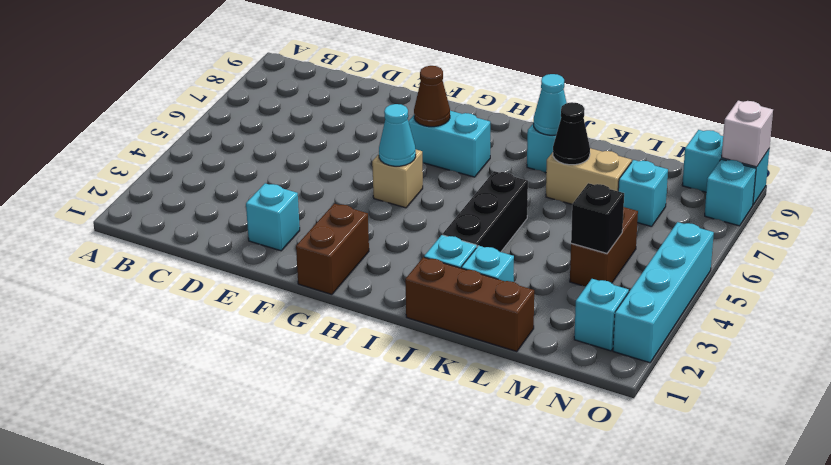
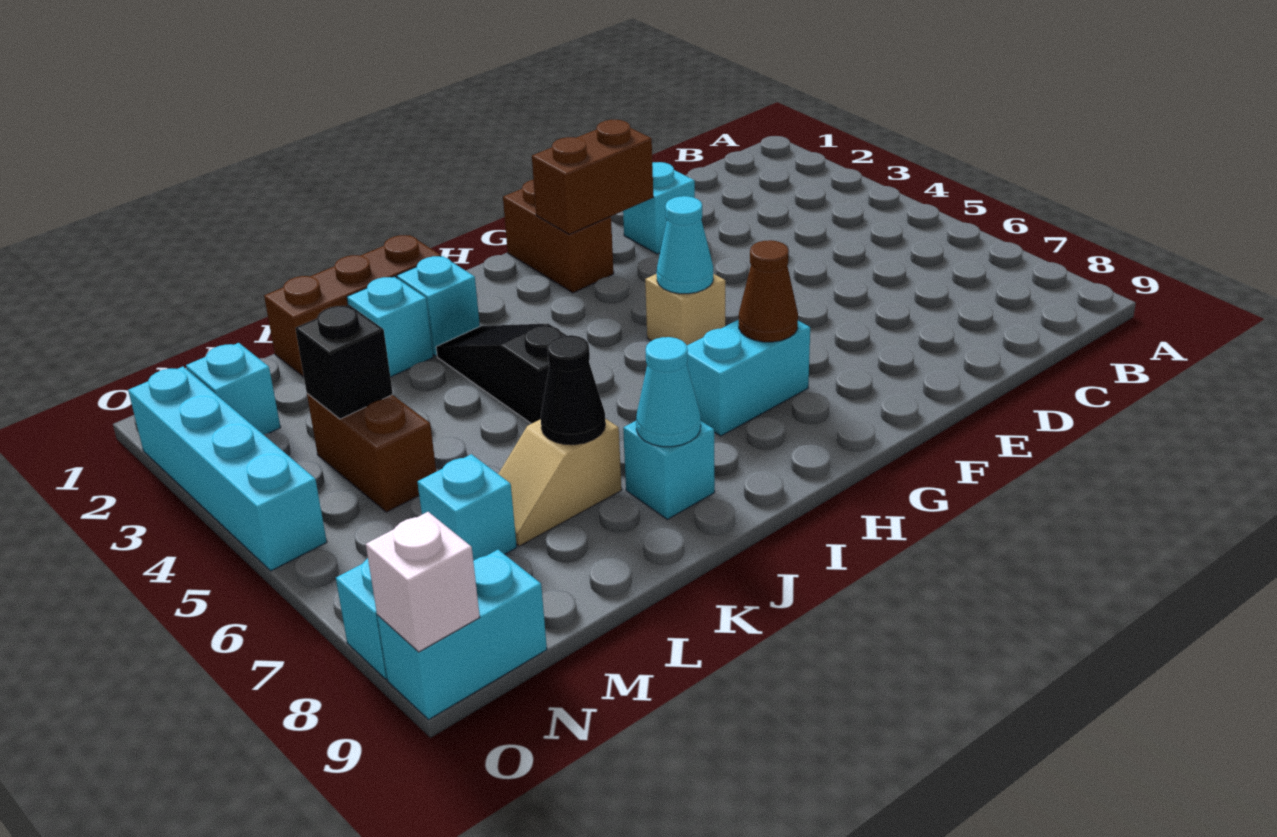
none -> brown 1x2 brick [532,120,653,234]
black 1x3 brick [443,171,528,252] -> black 1x3 slope [436,324,567,424]
tan 1x2 brick [546,148,632,204] -> tan 1x2 slope [499,418,622,546]

